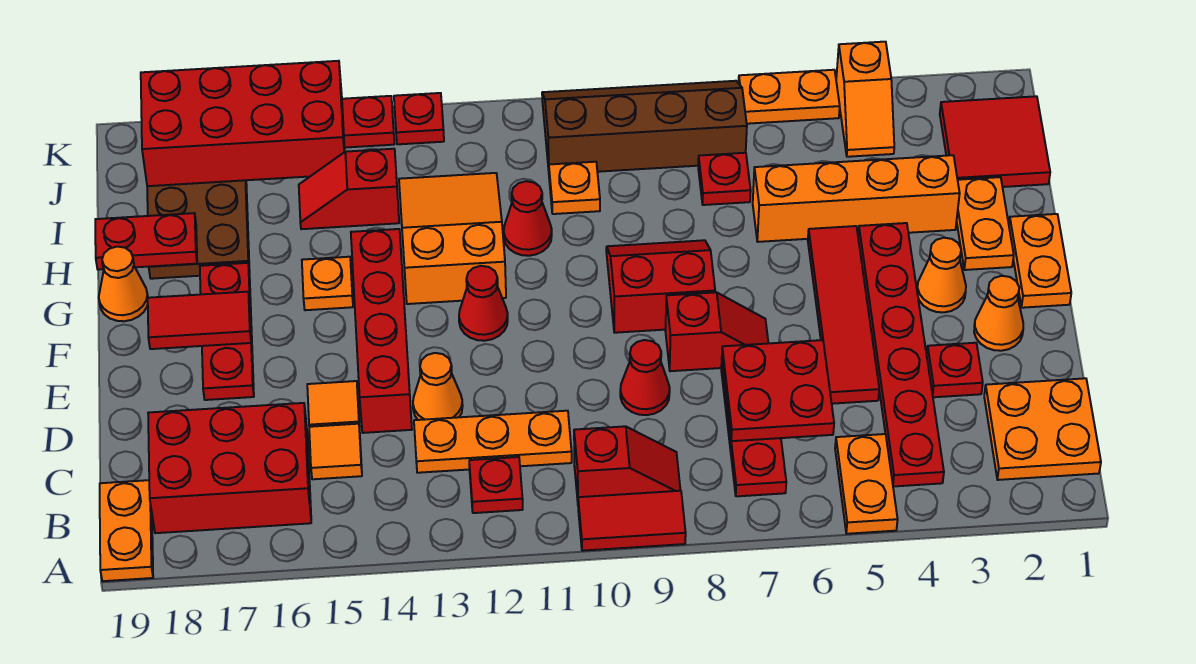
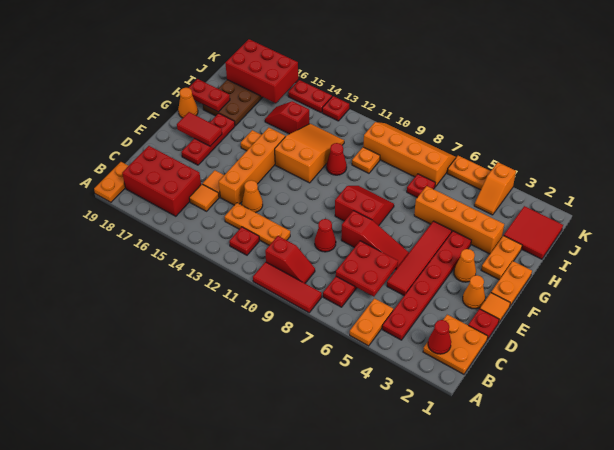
red 1x2 tile [578,491,686,551] -> red 1x3 tile [253,262,322,313]
red 1x1 plate [927,343,983,397] -> red 1x1 plate moved to [468,309,499,340]
red 1x4 brick [351,229,412,433] -> orange 1x4 brick [219,127,285,205]
none -> orange 1x1 tile [480,293,510,322]
red 1x2 slope [665,292,768,371] -> red 1x3 slope [341,211,409,269]
red 1x1 cone [459,266,508,341] -> red 1x1 cone moved to [428,320,451,354]
brown 2x4 slope [542,81,747,172] -> orange 2x4 slope [363,122,456,187]
red 2x4 brick [141,61,345,186] -> red 2x3 brick [225,39,298,103]

